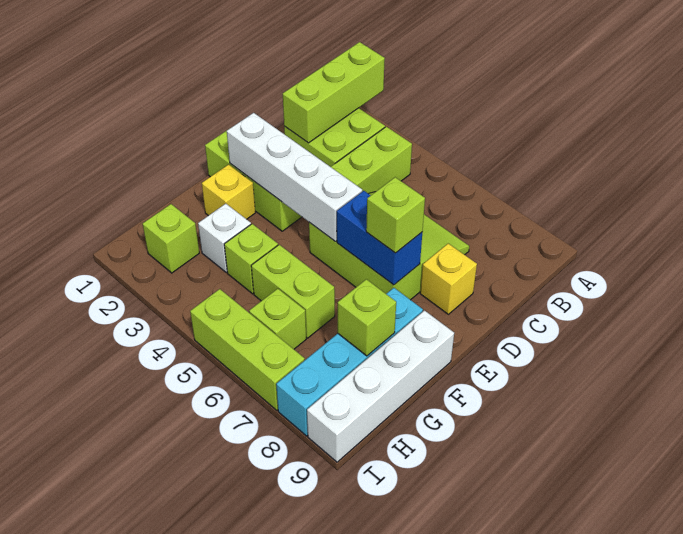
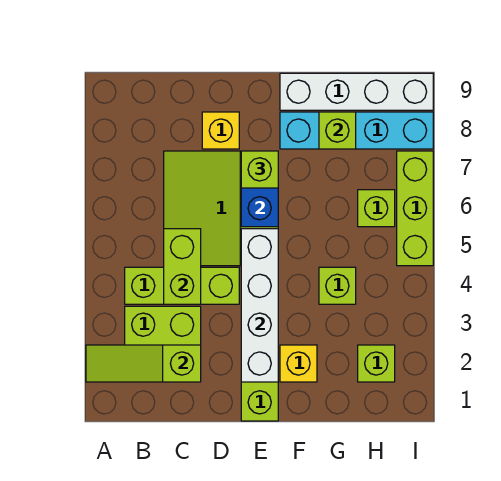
lime 1x3 brick [283,42,385,143] -> lime 1x3 slope [86,345,201,382]
white 1x1 brick [198,204,251,273] -> none
lime 1x2 brick [251,245,335,338] -> lime 1x2 brick moved to [164,229,201,304]

